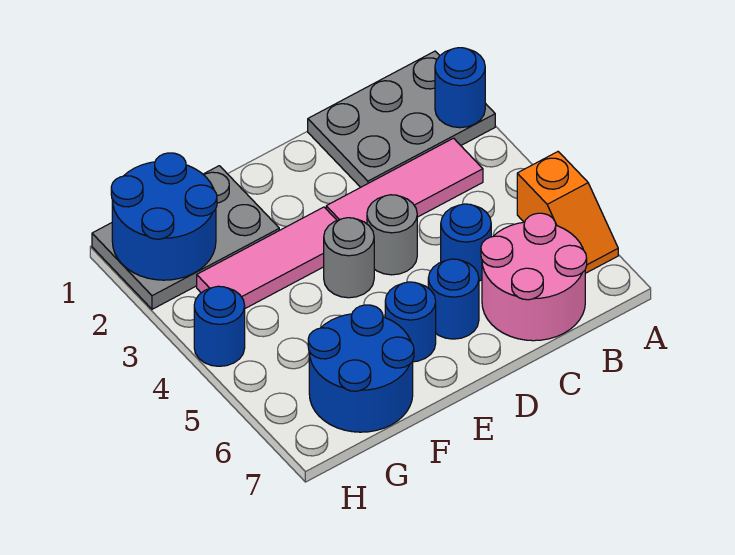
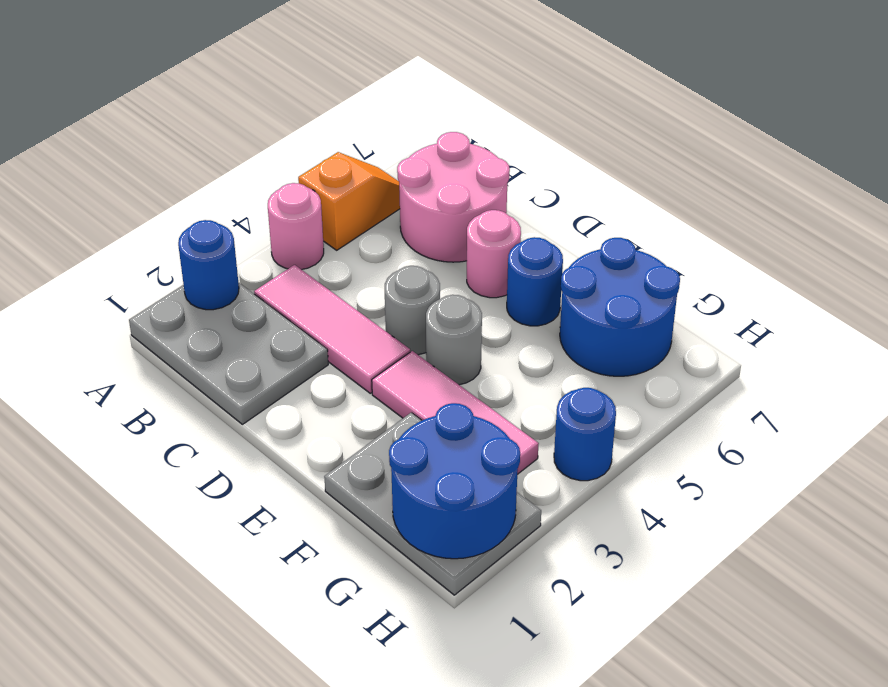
none -> pink 1x1 round brick [268,183,324,270]
blue 1x1 round brick [441,204,491,281] -> none
blue 1x1 round brick [428,259,479,339] -> pink 1x1 round brick [467,210,521,298]

